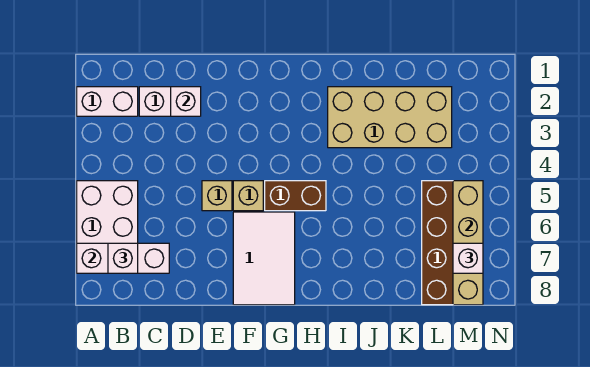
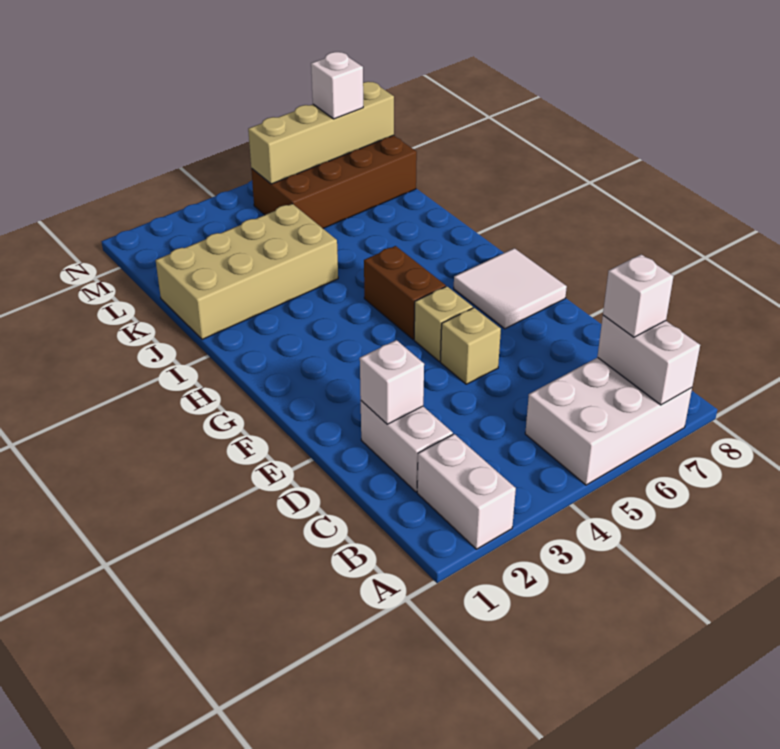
white 1x3 brick [77,243,169,273] -> white 1x2 brick [597,315,700,405]
white 2x3 tile [233,212,295,305] -> white 2x2 tile [454,248,567,329]
tan 2x4 brick [328,87,452,148] -> tan 2x4 brick turned to [156,204,338,339]

